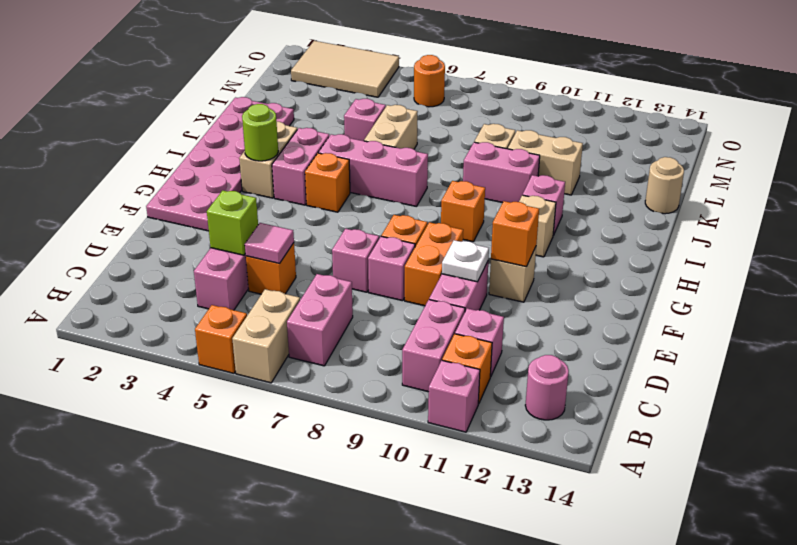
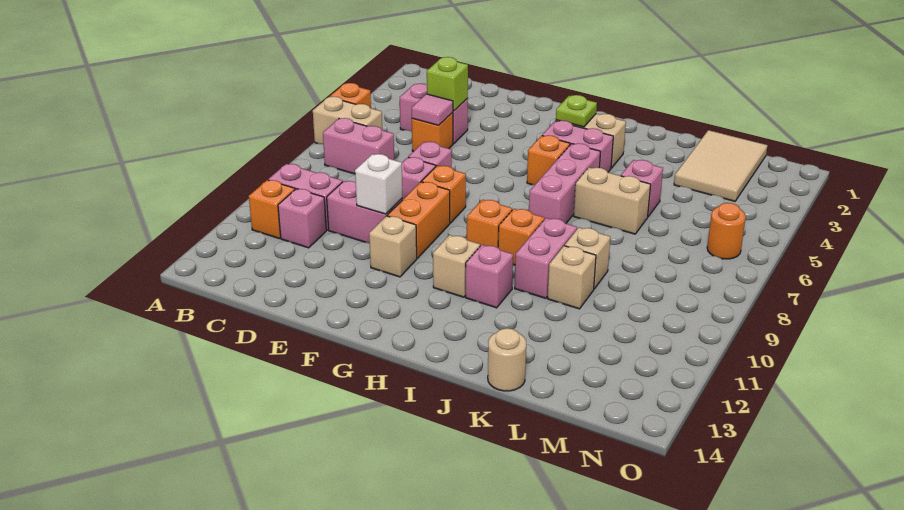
pink 1x1 brick [428,360,480,432] -> none
pink 1x1 round brick [525,355,569,420] -> none
orange 1x2 brick [405,222,463,306] -> orange 1x2 brick turned to [387,182,450,258]
white 1x1 plate [442,240,489,282] -> white 1x1 brick [355,154,402,214]
pink 2x6 plate [146,97,294,231] -> none
orange 1x1 brick [491,201,539,267] -> orange 1x1 brick moved to [498,209,544,265]
lime 1x1 round brick [242,104,278,161] -> lime 1x1 plate [556,95,597,127]
tan 1x2 brick [508,130,583,195] -> tan 1x1 brick [548,246,596,309]
tan 2x3 tile [291,41,399,97] -> tan 2x3 tile moved to [674,130,767,201]

